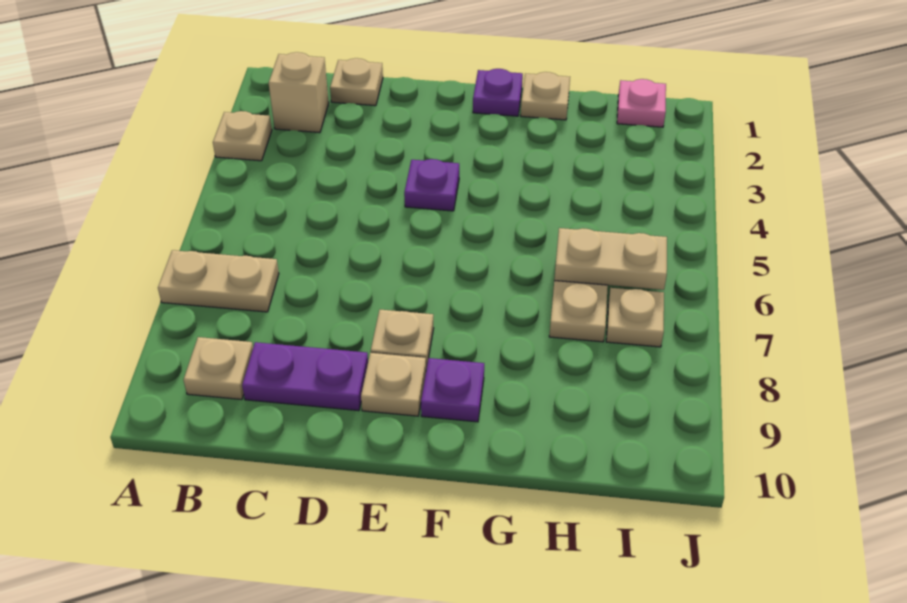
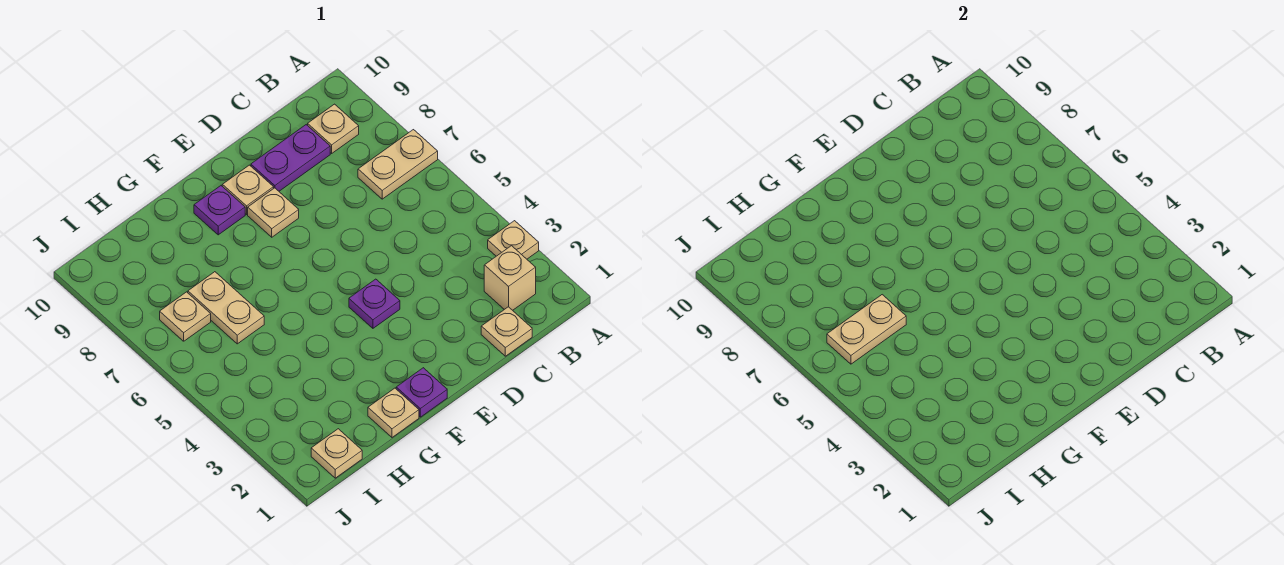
pink 1x1 plate [617,79,666,127] -> tan 1x1 plate [311,429,362,478]

